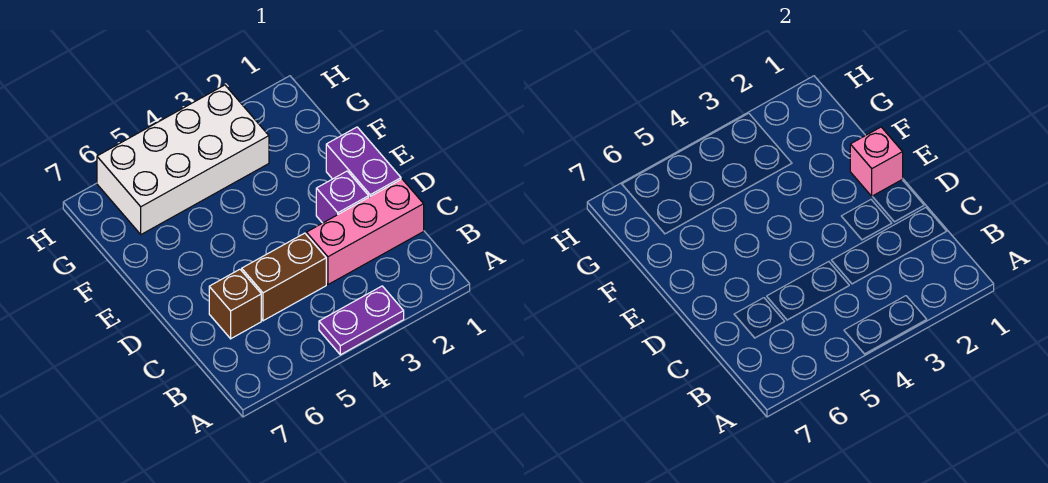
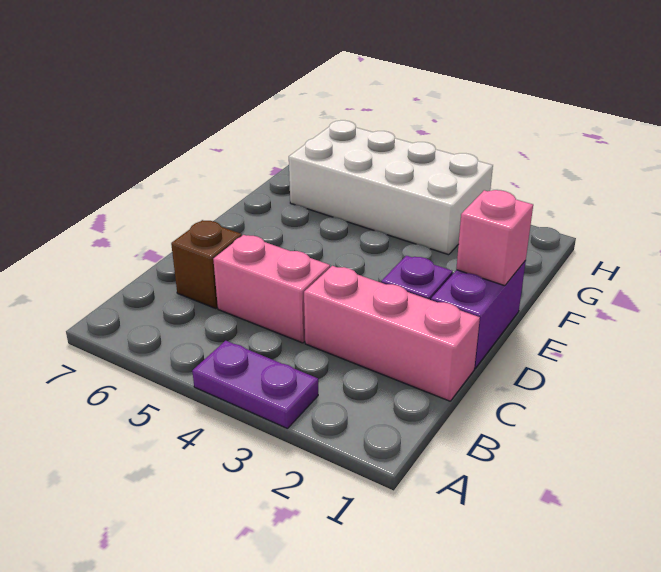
brown 1x2 brick [242,233,326,321] -> pink 1x2 brick [213,235,330,343]

